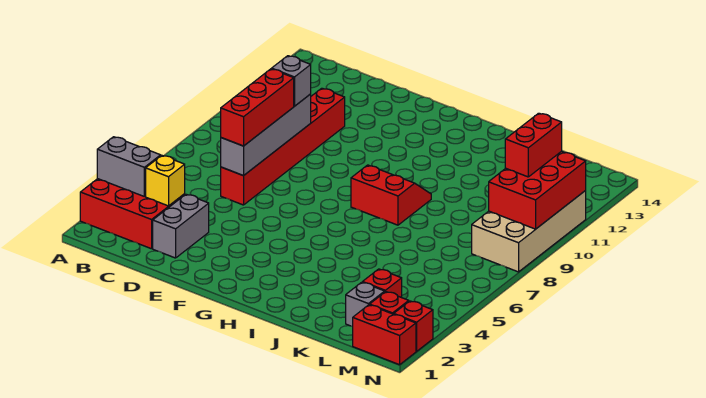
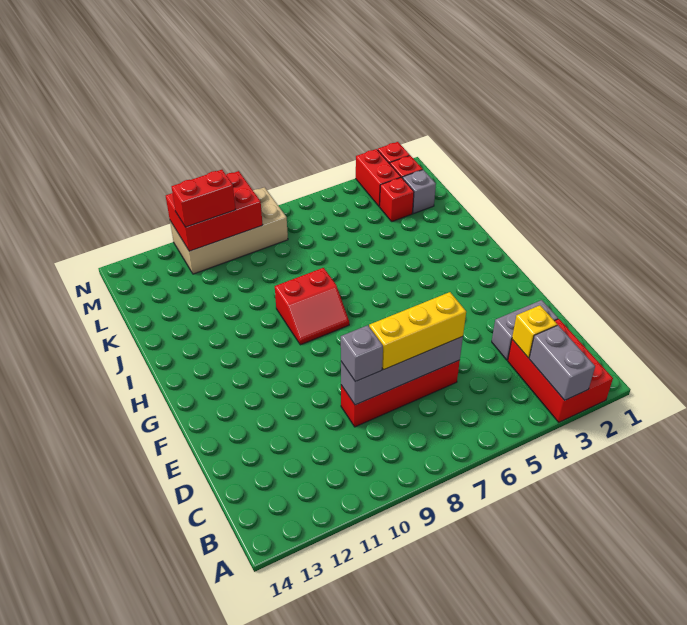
red 1x6 brick [221,88,345,205] -> red 1x4 brick [341,360,460,427]
red 1x3 brick [221,69,294,146] -> yellow 1x3 brick [369,292,466,370]
red 2x2 slope [351,165,431,225] -> red 2x2 slope turned to [275,268,349,345]
red 1x2 brick [353,305,416,365] -> red 1x2 brick moved to [356,149,401,207]

